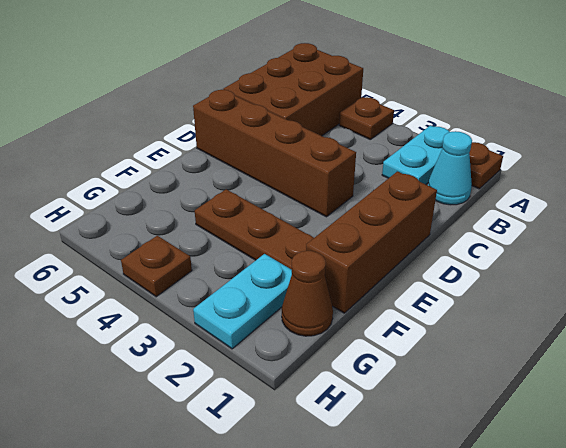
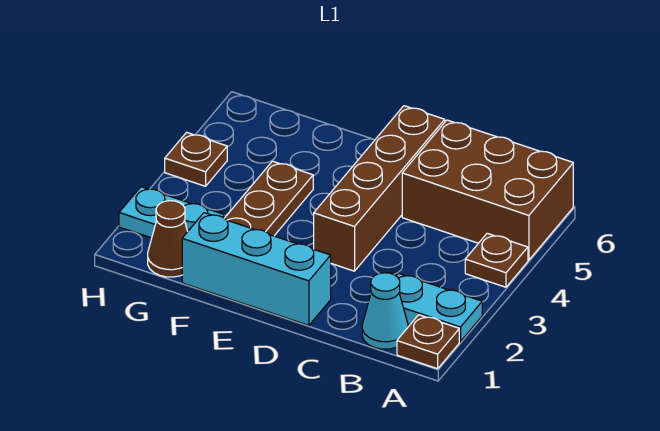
brown 1x3 brick [306,171,437,313] -> cyan 1x3 brick [182,213,331,325]

